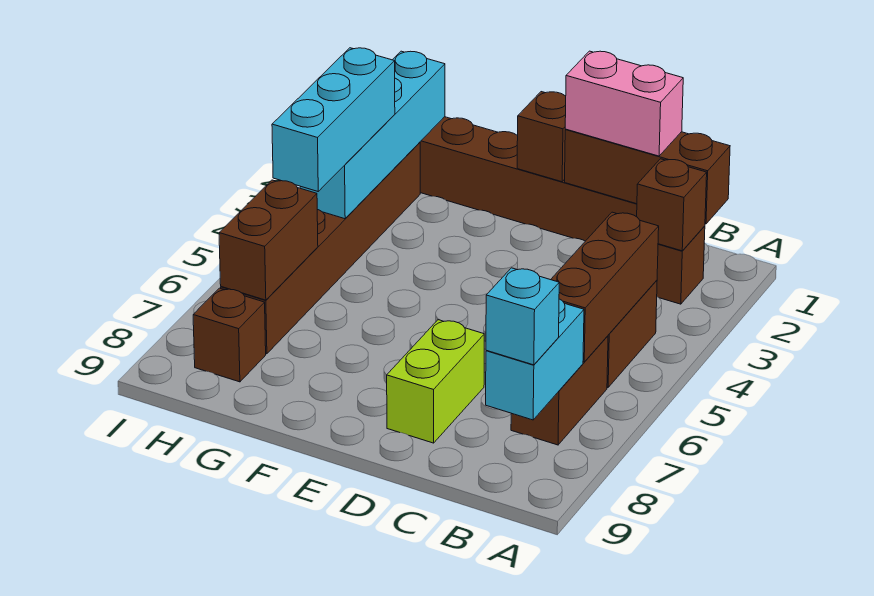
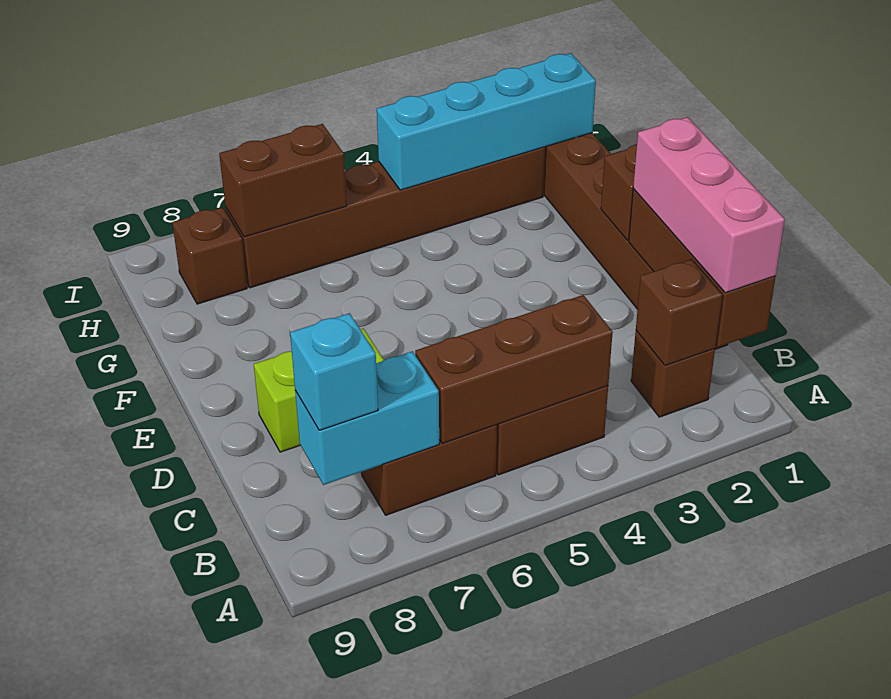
pink 1x2 brick [565,51,683,156] -> pink 1x3 brick [633,117,785,293]
cyan 1x3 brick [272,48,395,191] -> none

